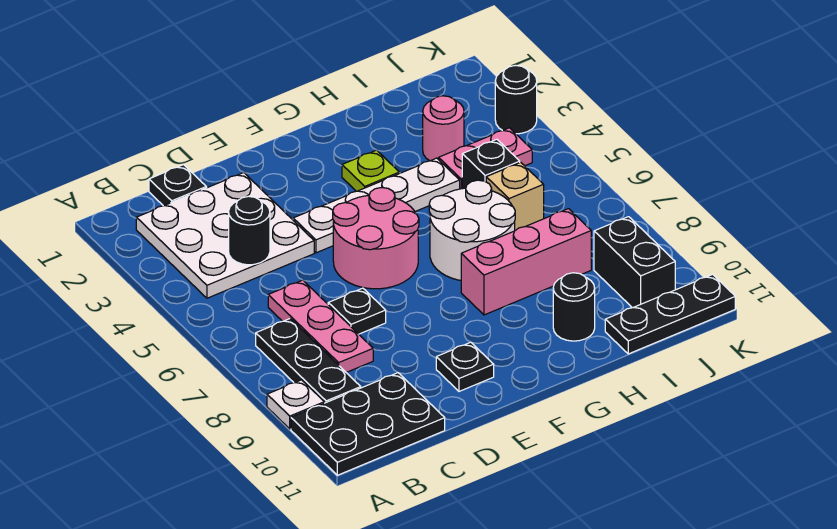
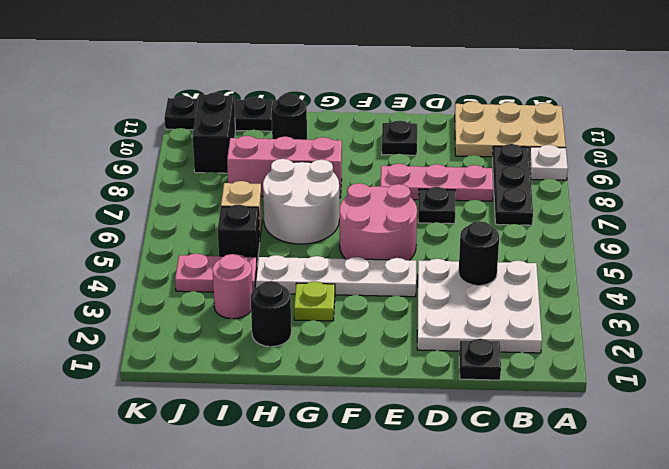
black 2x3 plate [291,373,445,475] -> tan 2x3 plate [455,101,566,157]
pink 1x3 plate [268,280,373,373] -> pink 1x3 plate turned to [381,164,493,201]
black 1x1 round brick [495,65,537,134] -> black 1x1 round brick moved to [251,281,291,347]

